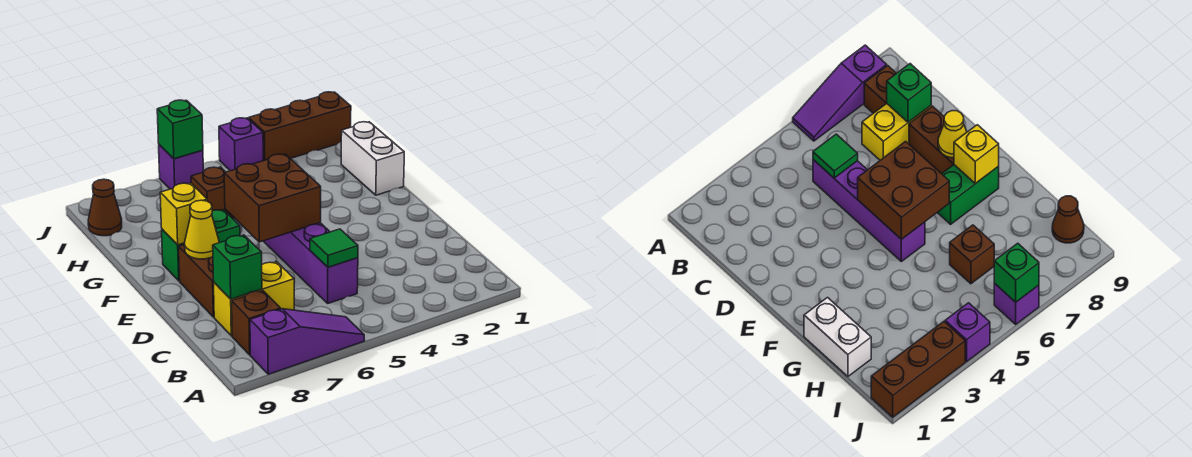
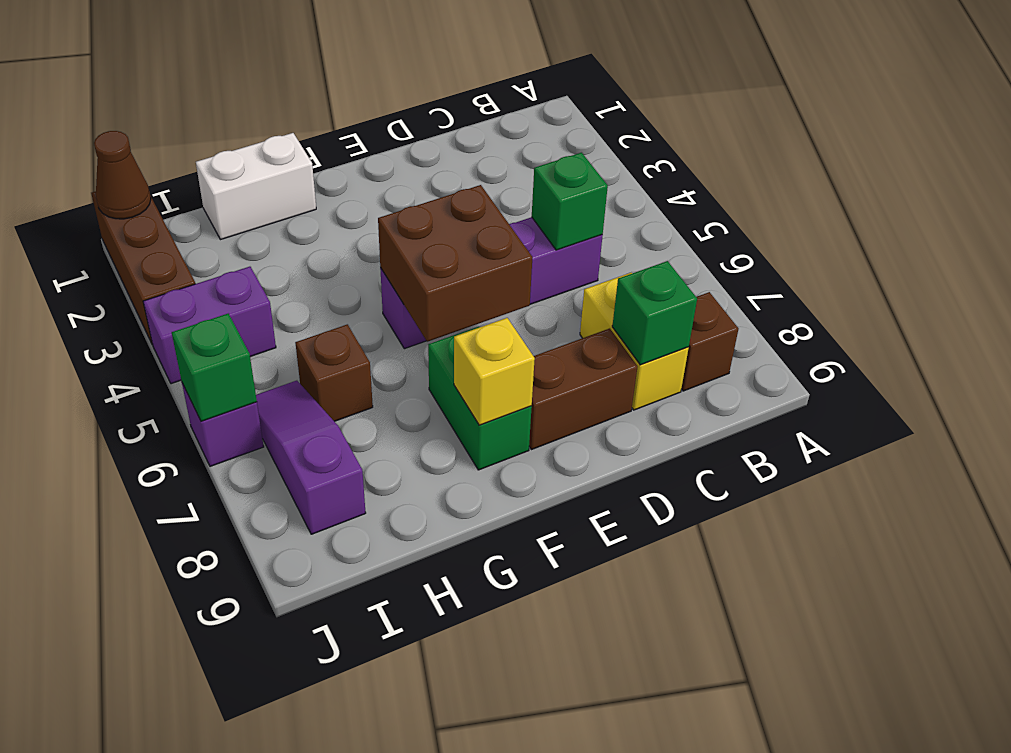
purple 1x3 slope [250,309,364,374] -> purple 1x3 slope moved to [256,381,366,534]
green 1x1 tile [310,229,358,267] -> green 1x1 brick [532,153,608,250]
yellow 1x1 cone [185,200,219,259] -> none
brown 1x1 cone [88,179,122,236] -> brown 1x1 cone moved to [94,131,151,219]
purple 1x1 brick [219,118,263,171] -> purple 1x2 brick [143,267,276,384]

